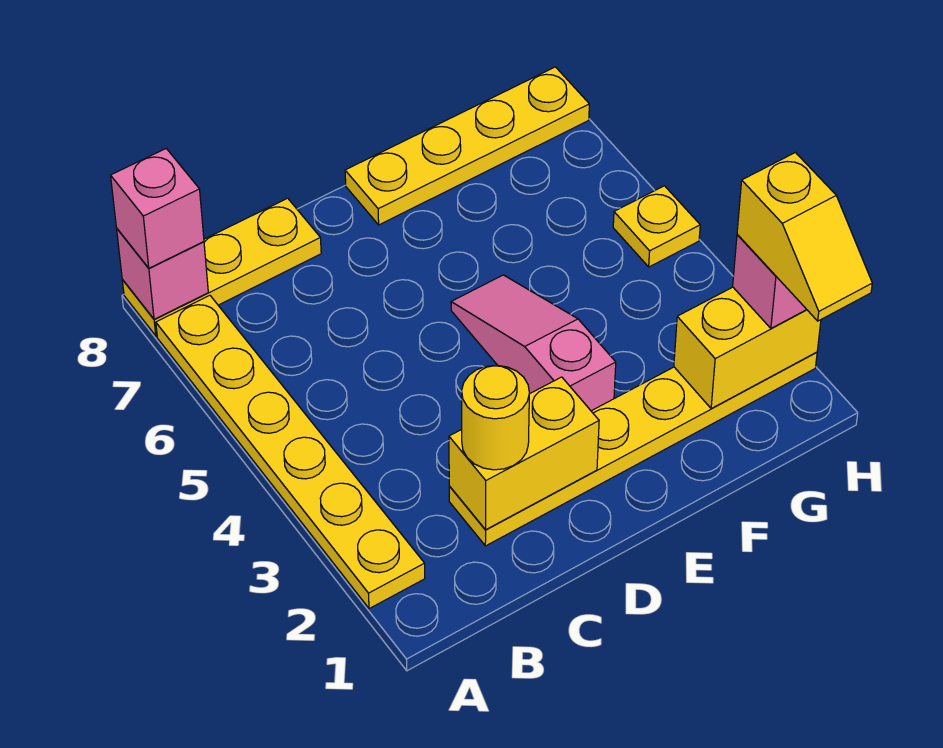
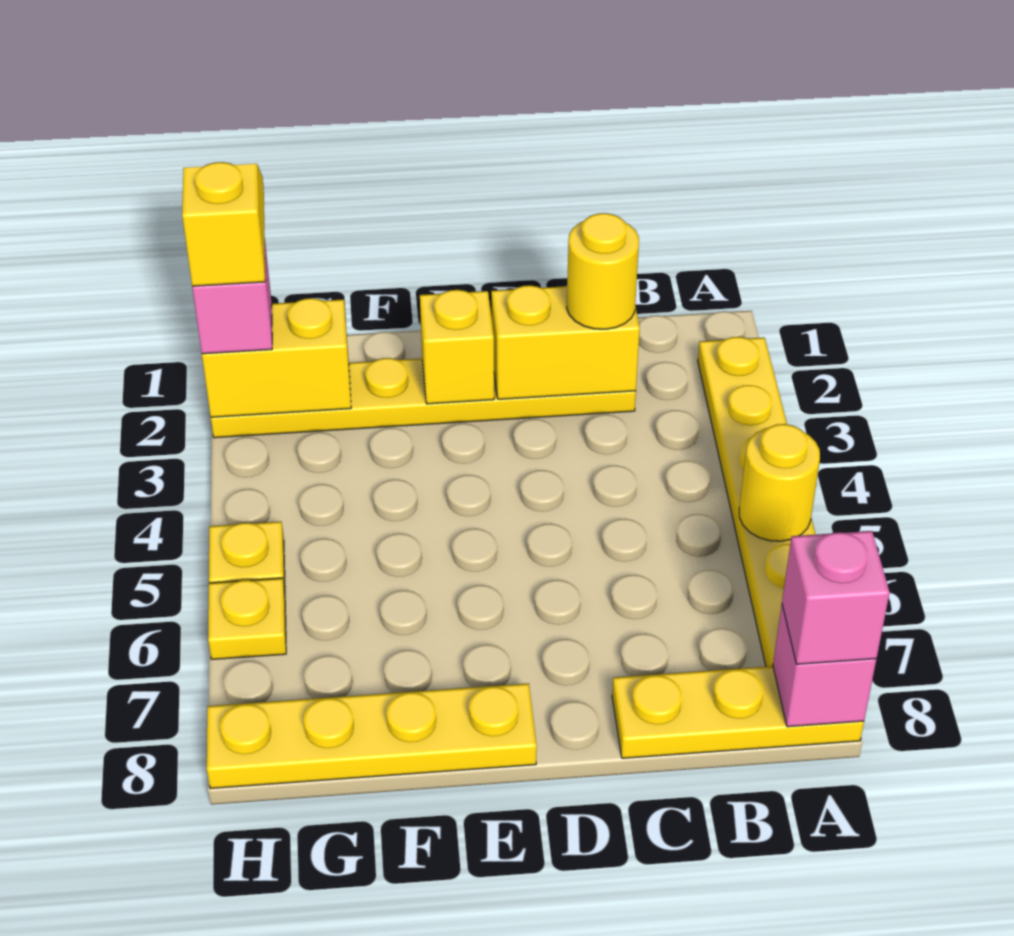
none -> yellow 1x1 round brick [739,424,820,541]
none -> yellow 1x1 brick [420,290,494,404]
pink 1x3 slope [451,275,616,411] -> none
none -> yellow 1x1 plate [208,578,286,659]

